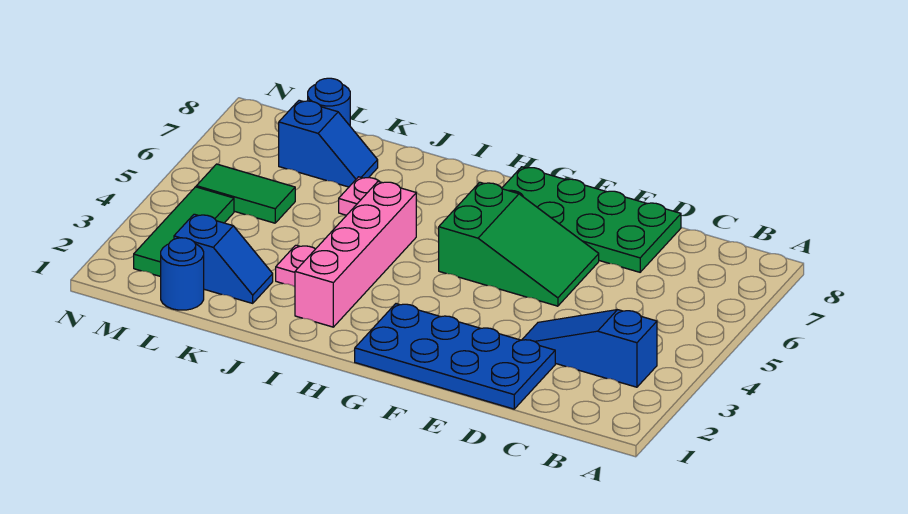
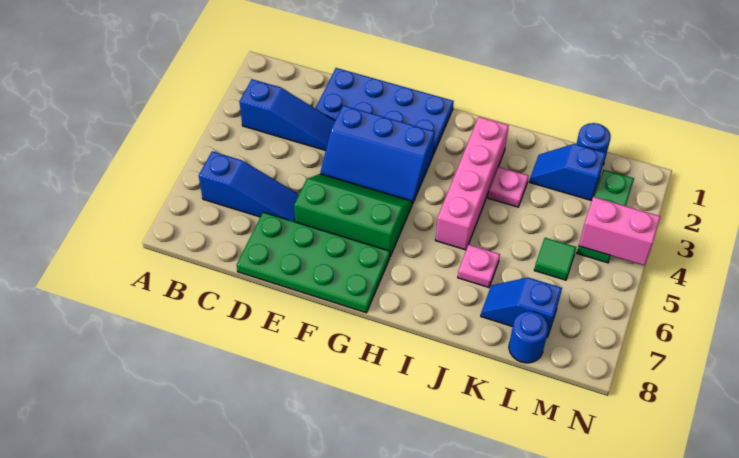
none -> blue 1x3 slope [199,151,299,222]
none -> blue 2x3 slope [320,105,435,204]
green 2x3 slope [439,182,599,306] -> green 2x3 slope turned to [294,174,412,256]
green 1x2 tile [196,164,295,223] -> green 1x1 tile [534,238,576,280]
green 1x3 tile [134,187,234,277] -> green 1x3 plate [577,170,634,263]
none -> pink 1x2 brick [579,197,660,266]

